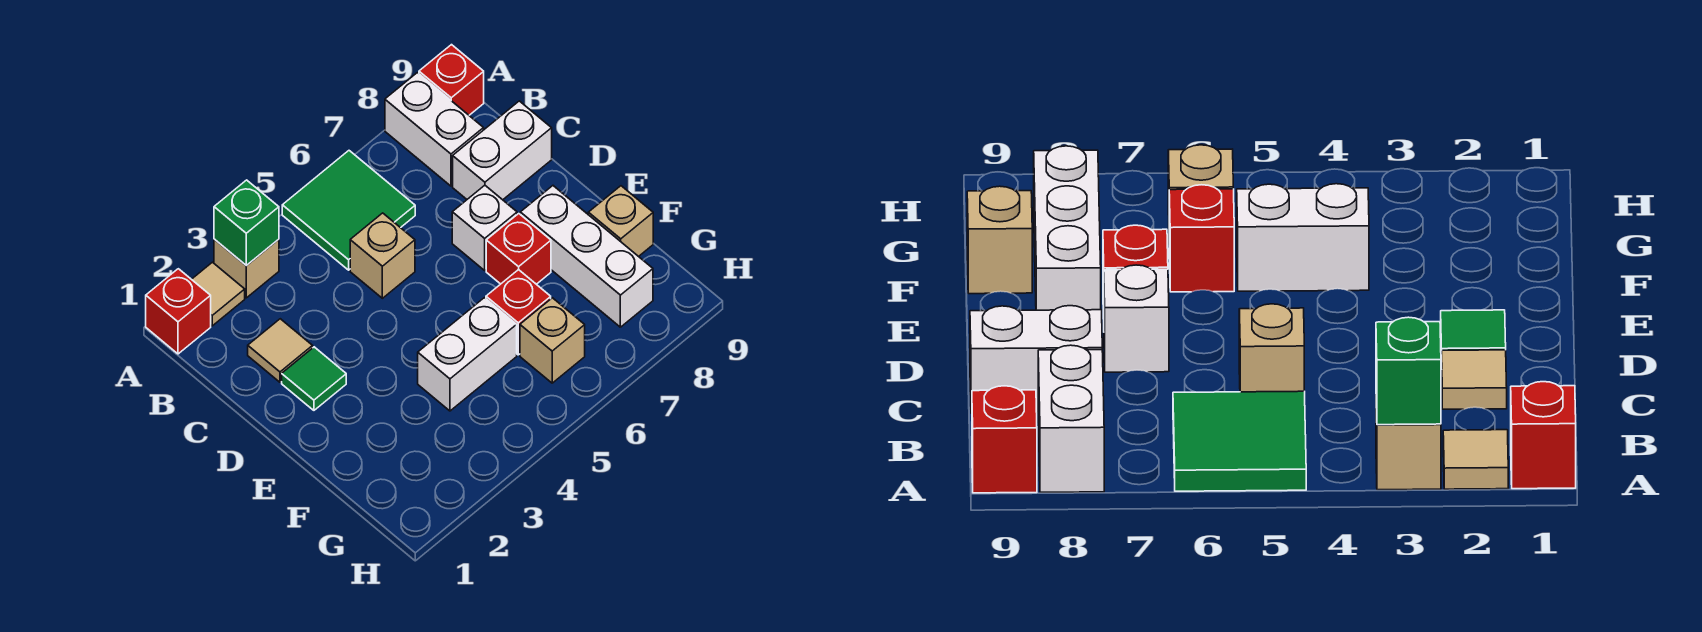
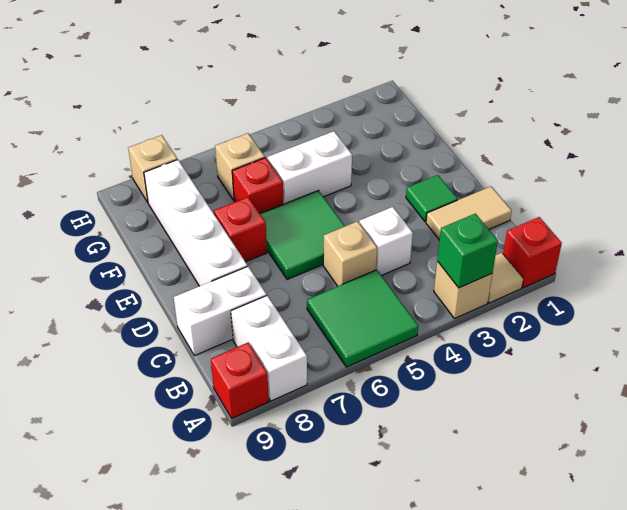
tan 1x1 tile [248,319,313,382] -> tan 1x2 tile [426,187,512,240]
none -> green 2x2 tile [260,191,345,280]
white 1x1 brick [452,185,517,270] -> white 1x1 brick moved to [359,207,413,276]
white 1x3 brick [520,186,653,327] -> white 1x4 brick [144,160,247,286]
tan 1x1 brick [588,186,653,257] -> tan 1x1 brick moved to [128,135,177,202]

